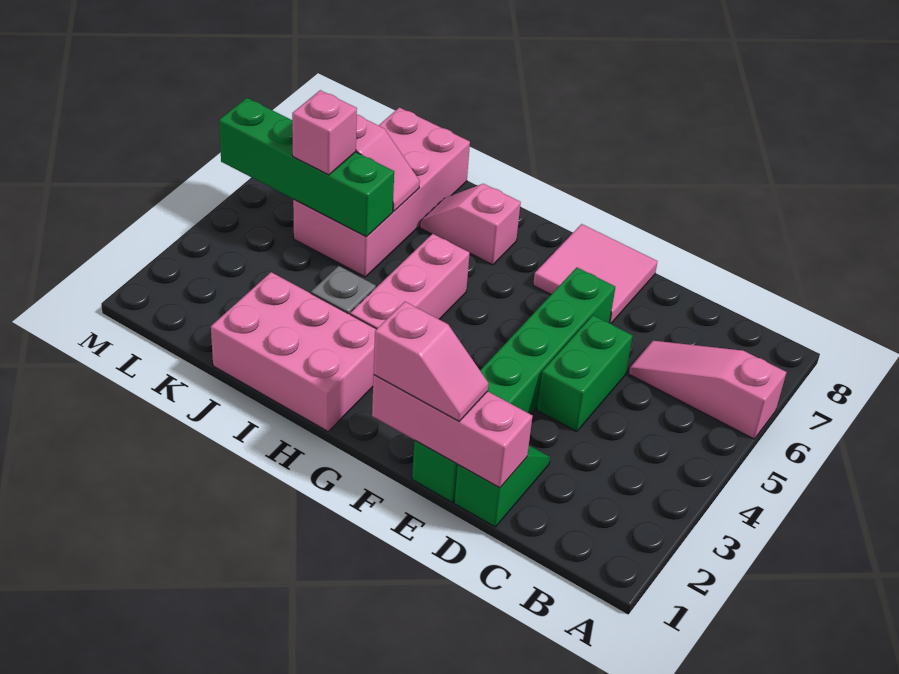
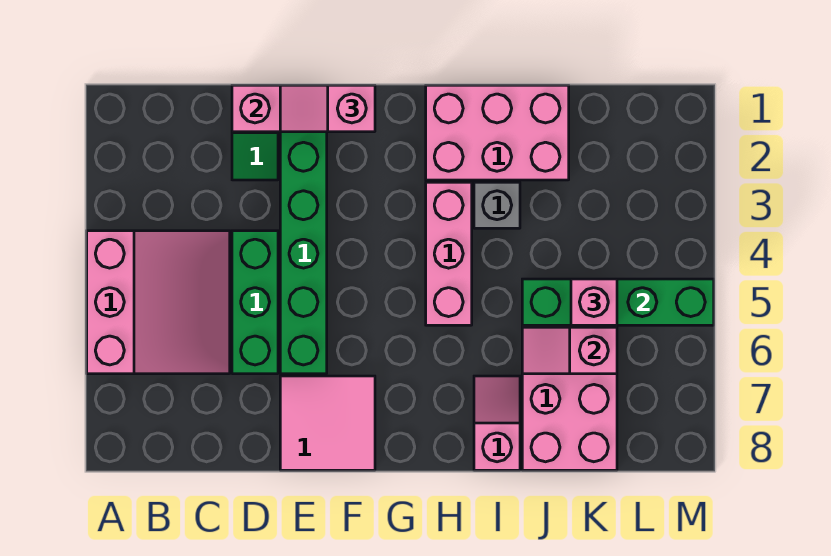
pink 1x3 slope [629,341,786,439] -> pink 3x3 slope [87,231,230,374]
green 1x2 brick [537,315,633,432] -> green 1x3 brick [232,231,278,374]
pink 1x2 slope [420,184,521,265] -> pink 1x2 slope turned to [474,376,520,470]

